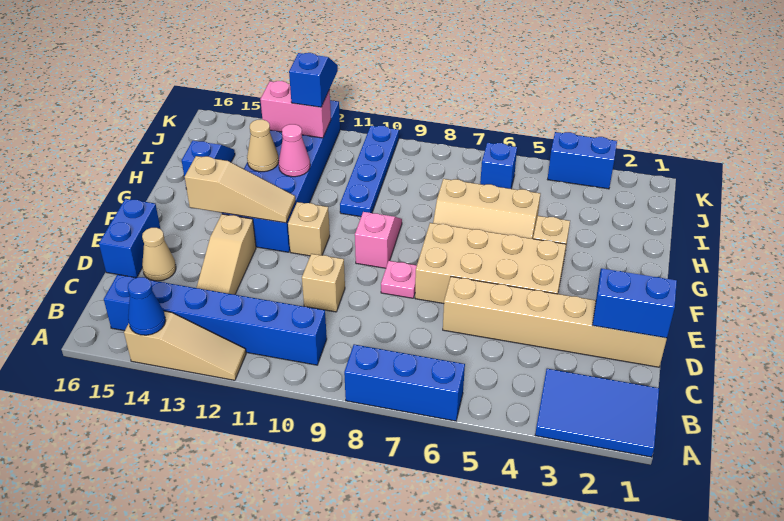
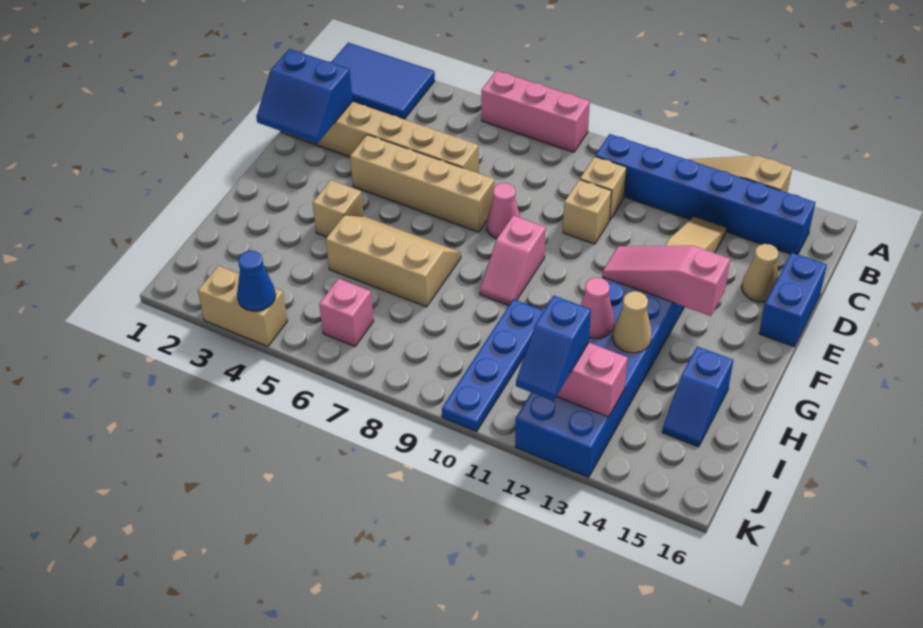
blue 1x3 brick [344,344,465,421] -> pink 1x3 brick [481,71,590,152]
blue 1x1 cone [128,277,166,335] -> blue 1x1 cone moved to [237,251,276,311]
tan 2x4 brick [415,223,566,304] -> tan 1x4 brick [350,135,495,232]
pink 1x1 plate [381,261,417,298] -> pink 1x1 cone [487,183,521,239]
tan 1x1 brick [288,202,330,256] -> tan 1x1 brick moved to [580,157,627,220]
tan 1x3 slope [185,156,295,223] -> pink 1x3 slope [602,246,730,316]
blue 1x1 brick [480,143,517,189] -> pink 1x1 brick [319,279,373,346]
blue 1x2 brick [548,132,617,189] -> tan 1x2 brick [198,266,287,346]

